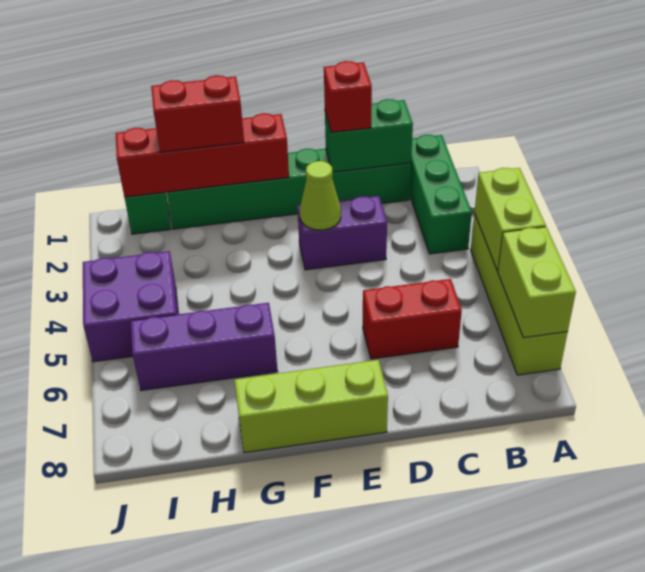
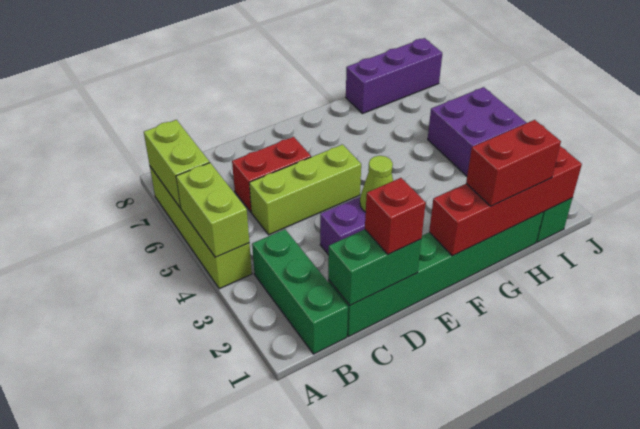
lime 1x3 brick [235,360,388,453] -> lime 1x3 brick moved to [249,145,361,235]
purple 1x3 brick [131,303,278,391] -> purple 1x3 brick moved to [346,38,442,114]

